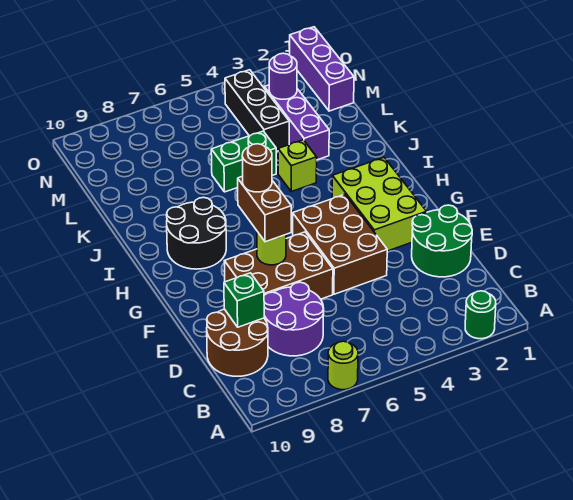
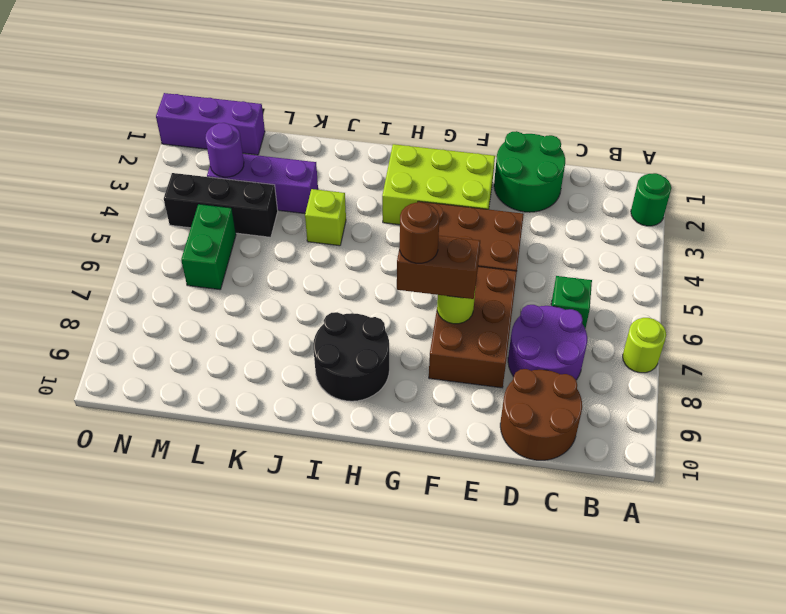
green 1x1 brick [224,273,264,327] -> green 1x1 brick moved to [551,276,592,329]
green 1x2 brick [211,131,276,192] -> green 1x2 brick moved to [181,204,236,290]

